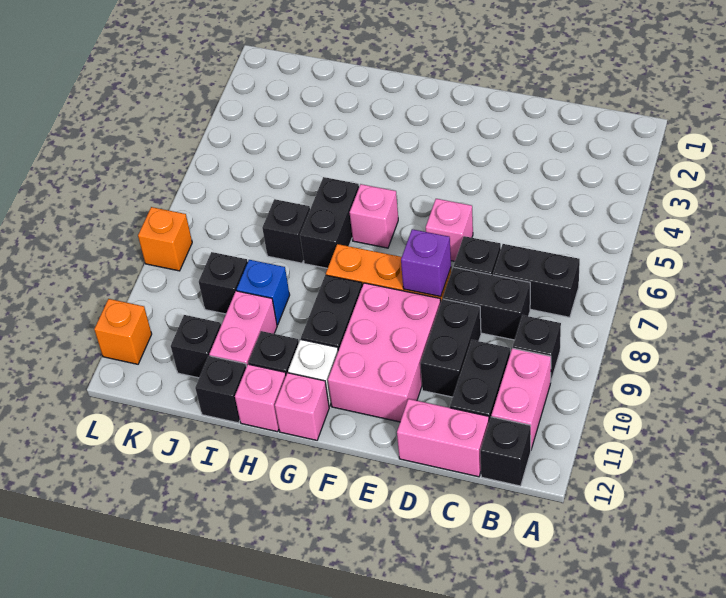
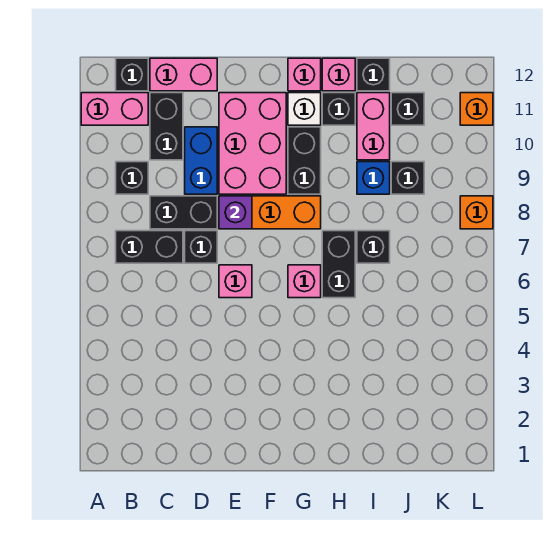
pink 1x2 brick [491,348,551,449] -> pink 1x2 brick turned to [81,93,148,125]
black 1x2 brick [420,299,481,397] -> blue 1x2 brick [185,127,217,194]

